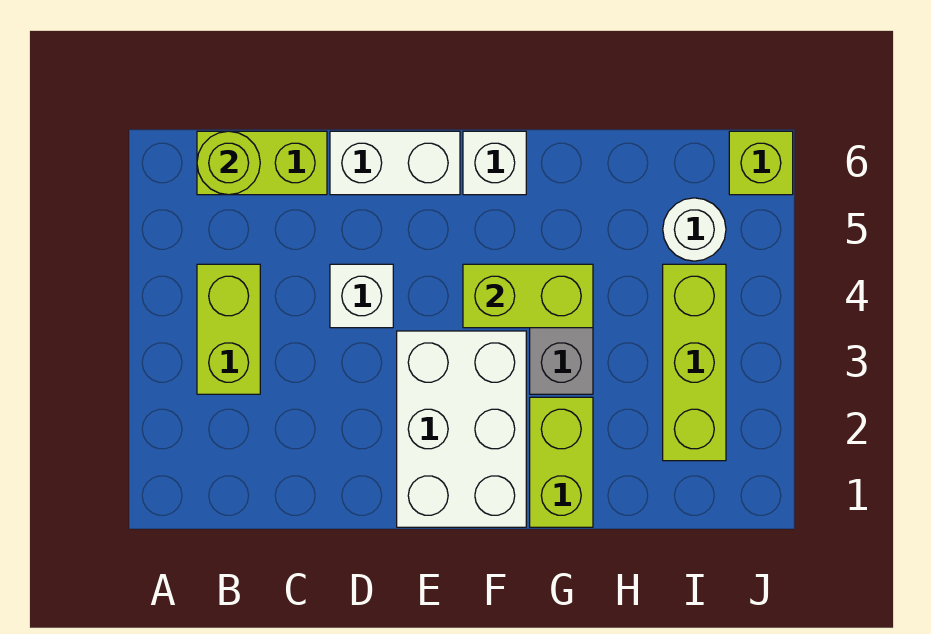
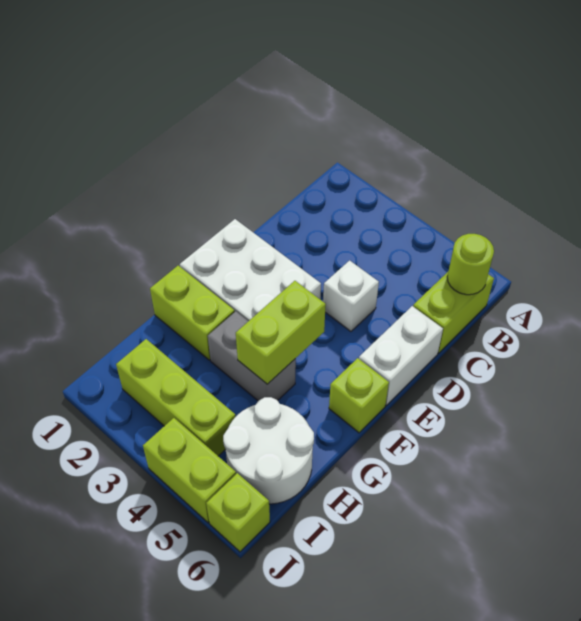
lime 1x2 brick [197,264,260,394] -> lime 1x2 brick moved to [143,418,236,523]
white 1x1 brick [463,131,526,195] -> lime 1x1 brick [329,358,389,433]
white 1x1 round brick [663,198,726,261] -> white 2x2 round brick [223,397,314,504]

